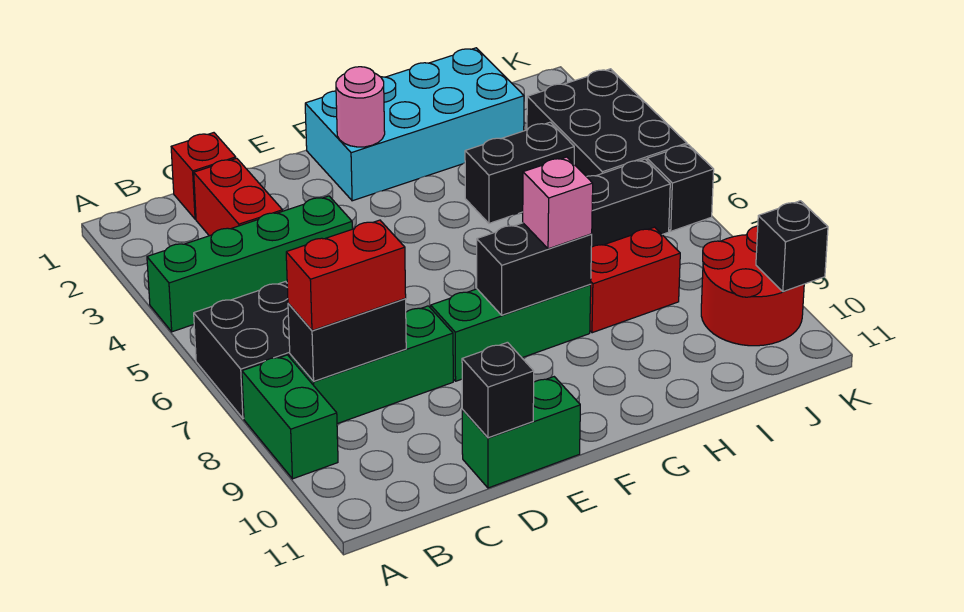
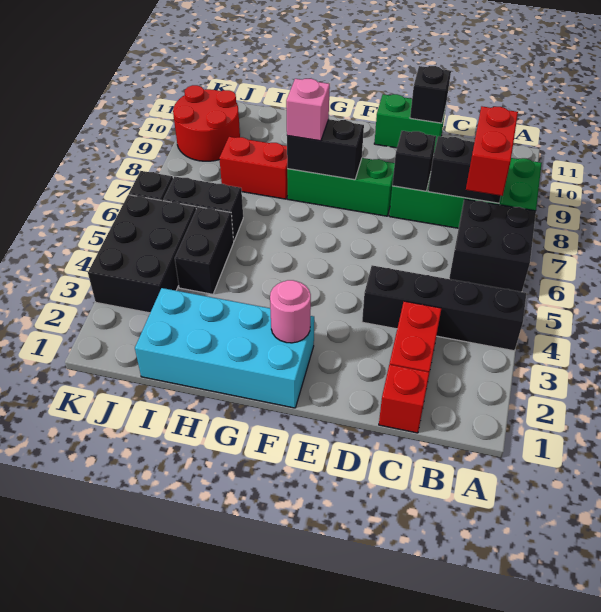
green 1x4 brick [147,196,352,332] -> black 1x4 brick [362,265,526,351]
red 1x2 brick [286,220,406,331] -> red 1x2 brick turned to [466,106,518,196]
black 1x2 brick [465,122,574,223] -> black 1x2 brick turned to [175,207,234,294]
black 1x1 brick [756,201,828,292] -> black 1x1 brick moved to [392,131,436,191]

